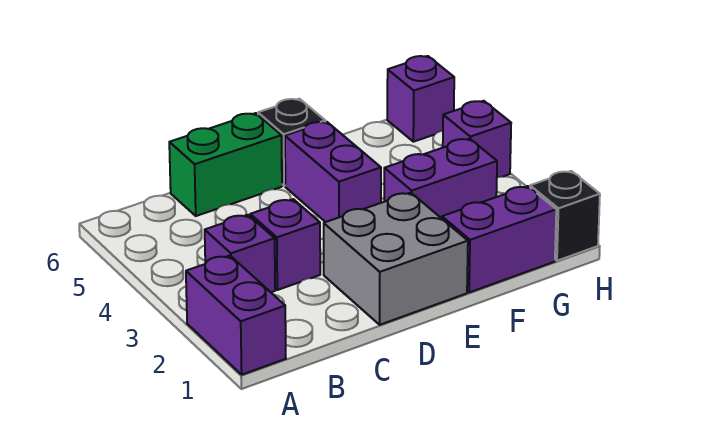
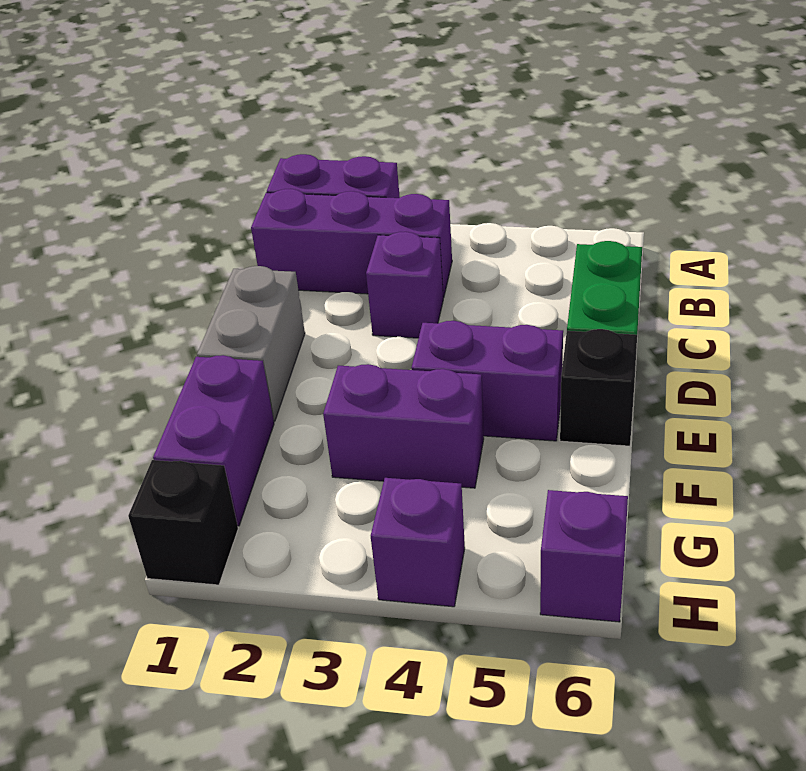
purple 1x1 brick [205,215,275,292] -> purple 1x3 brick [251,189,452,298]
grey 2x2 brick [324,193,468,325] -> grey 1x2 brick [197,266,305,421]
purple 1x2 brick [384,139,497,218] -> purple 1x2 brick turned to [323,364,484,488]

